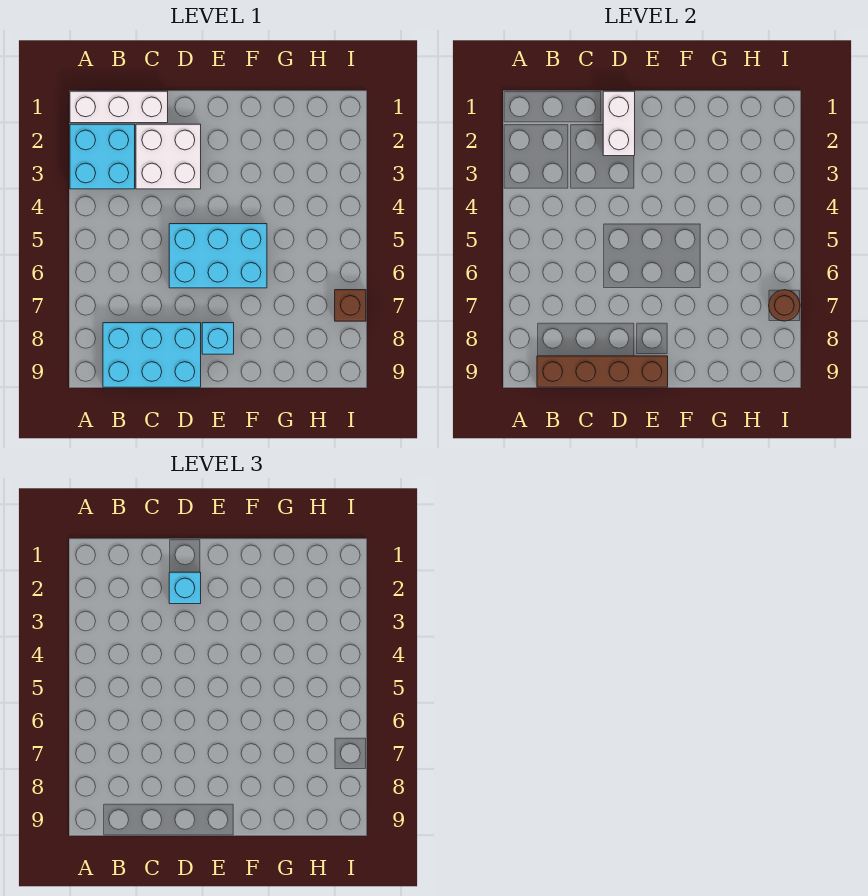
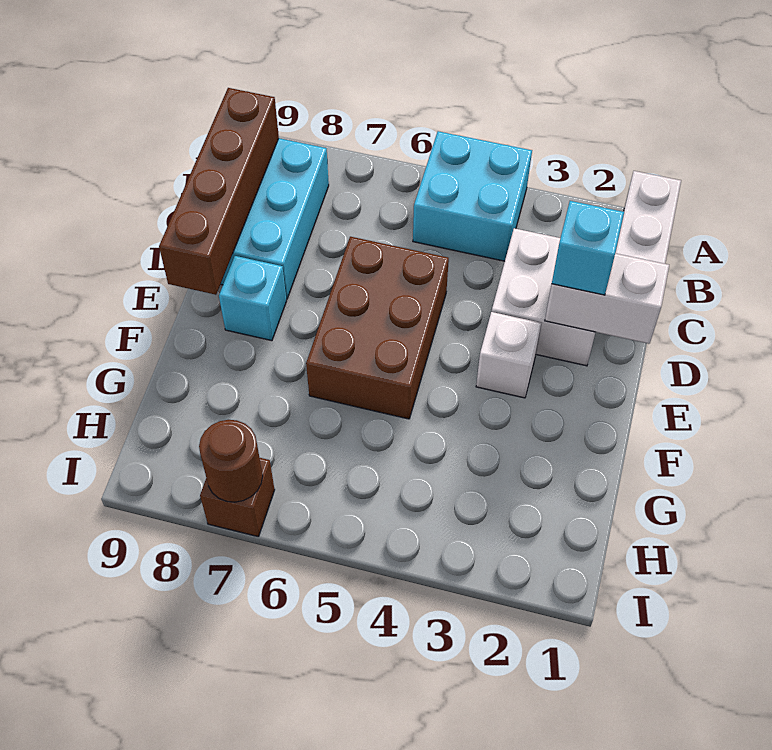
cyan 2x2 brick [70,124,135,189] -> cyan 2x2 brick moved to [413,131,532,261]
cyan 2x3 brick [169,224,267,288] -> brown 2x3 brick [306,237,449,419]
none -> white 1x1 brick [476,312,541,398]

